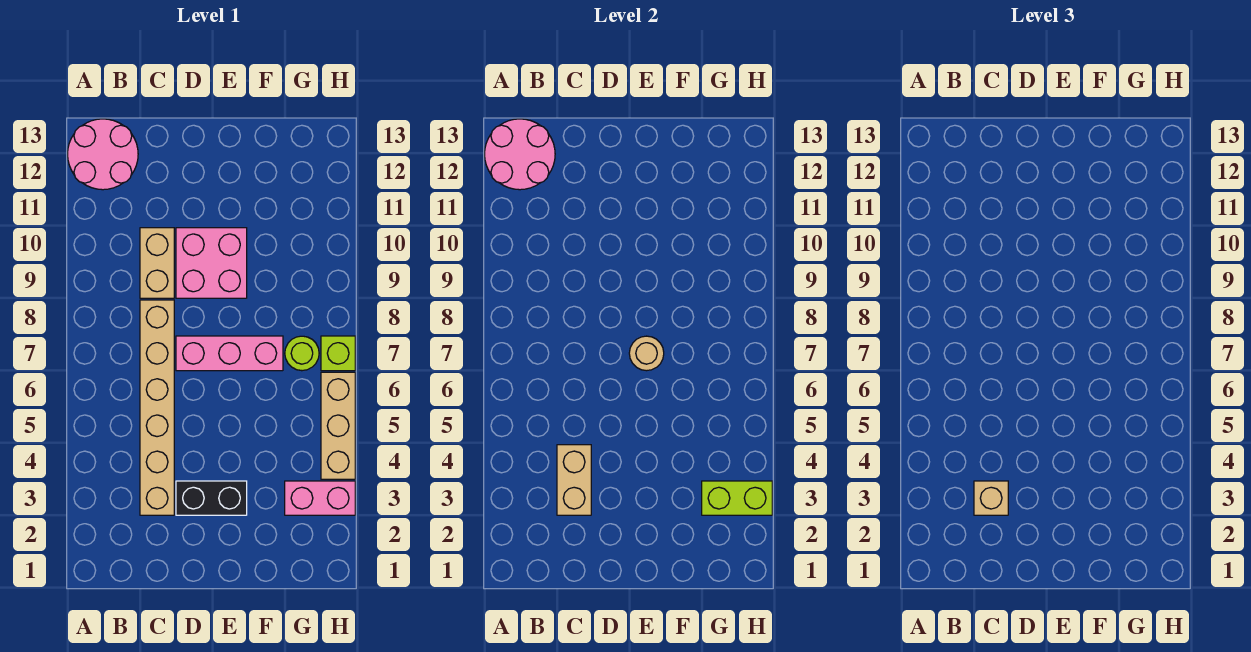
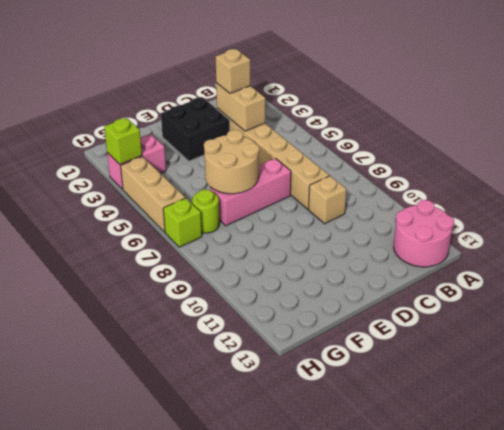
pink 2x2 round brick [485,119,555,190] -> none
tan 1x2 brick [140,228,174,298] -> tan 1x1 brick [308,176,347,224]
black 1x2 brick [176,481,247,515] -> black 2x2 brick [161,97,230,161]
pink 2x2 brick [176,228,247,298] -> none
tan 1x1 round brick [629,336,664,371] -> tan 2x2 round brick [204,130,259,194]
lime 1x2 brick [702,481,772,515] -> lime 1x1 brick [104,118,142,164]

